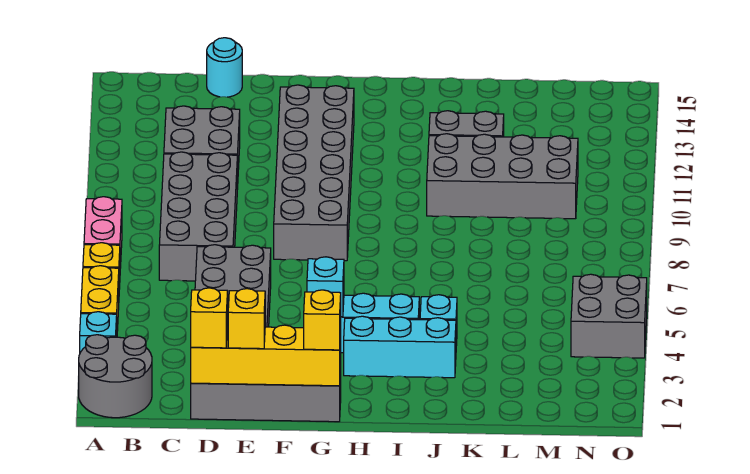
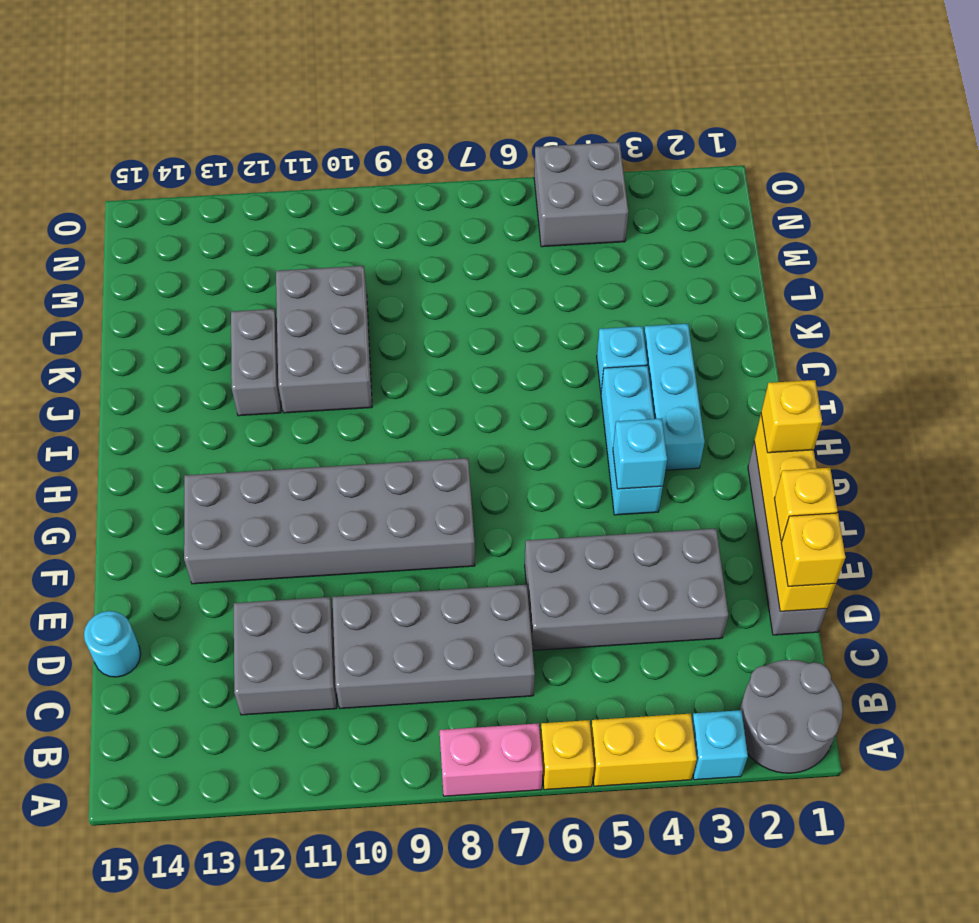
grey 2x4 brick [427,134,578,219] -> grey 2x3 brick [276,266,372,413]

